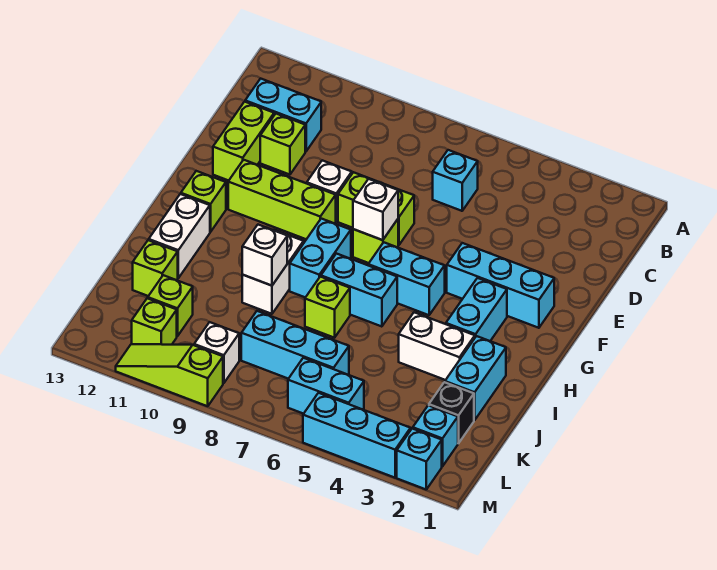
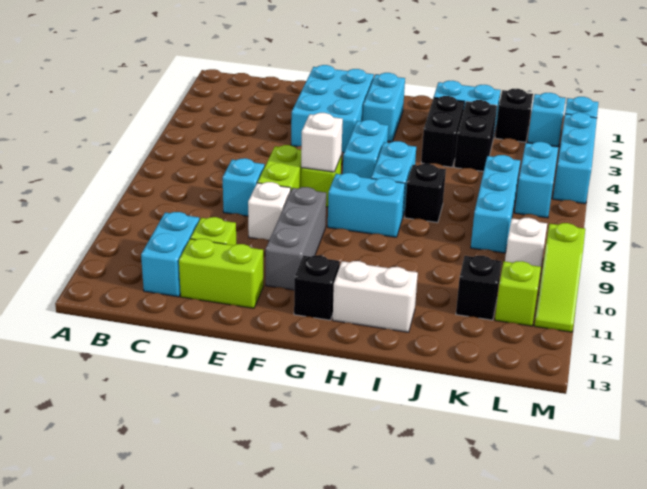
cyan 1x1 brick [433,150,478,211] -> cyan 1x1 brick moved to [223,158,265,216]
cyan 1x3 brick [447,243,554,328] -> cyan 2x3 brick [291,65,374,153]
lime 1x3 brick [228,160,336,239] -> grey 1x3 brick [266,187,326,290]
cyan 1x2 brick [446,278,507,341] -> cyan 1x2 brick turned to [363,73,405,142]
lime 1x1 brick [181,171,226,232] -> black 1x1 brick [294,255,340,320]
white 1x2 brick [242,230,304,314] -> none
white 1x2 brick [399,312,475,380] -> black 1x2 brick [421,96,464,167]
lime 1x1 brick [305,277,350,338] -> black 1x1 brick [404,164,446,223]
white 1x1 brick [242,225,287,286] -> none
none -> black 1x2 brick [454,100,497,171]
lime 1x1 brick [133,240,178,296] -> none
lime 1x1 brick [148,275,193,336] -> black 1x1 brick [456,256,502,320]

